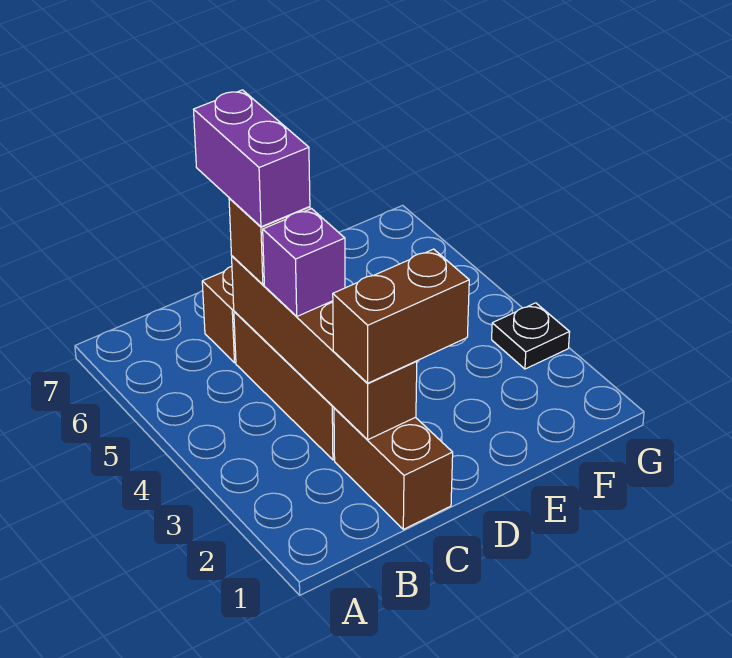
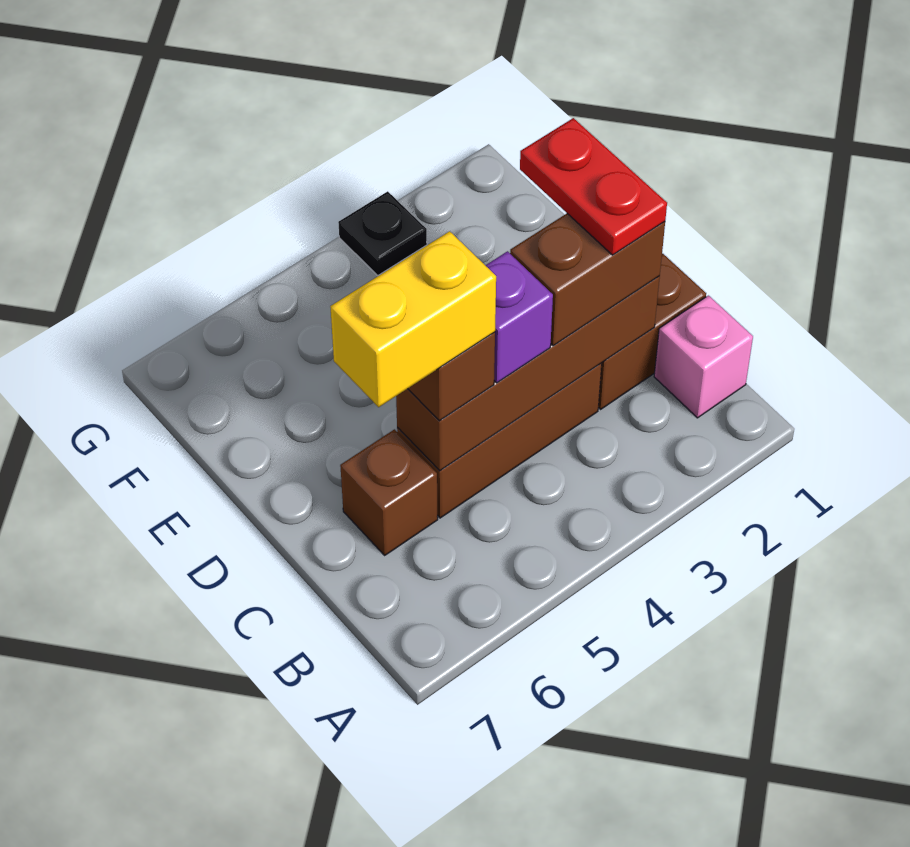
none -> pink 1x1 brick [654,296,753,418]
brown 1x2 brick [333,249,469,383] -> brown 1x2 brick turned to [510,214,665,346]
none -> red 1x2 plate [520,118,667,255]
purple 1x2 brick [194,90,310,227] -> yellow 1x2 brick [330,231,496,407]

